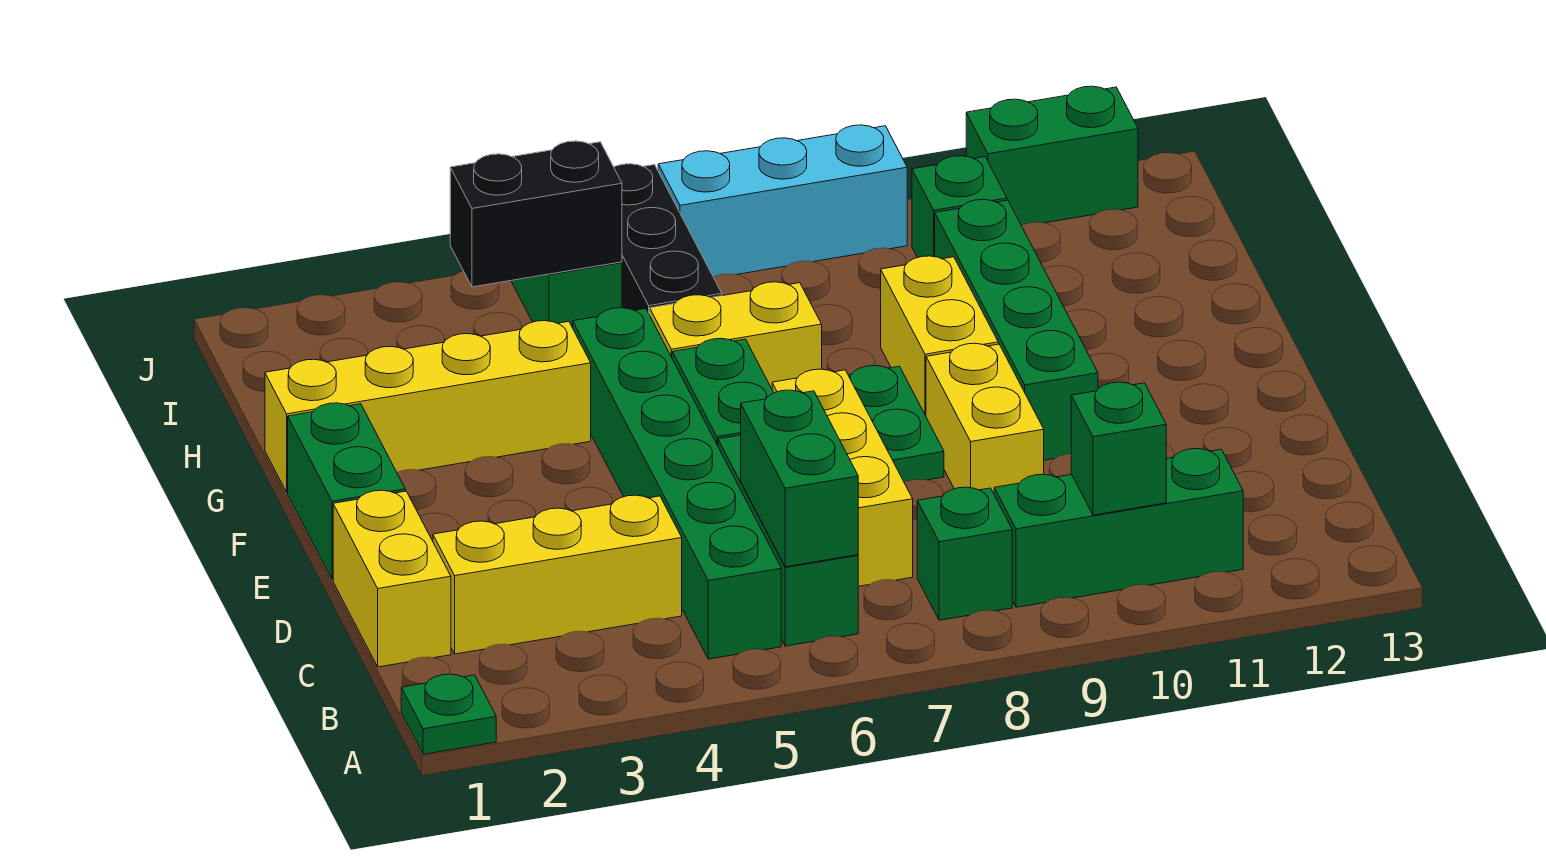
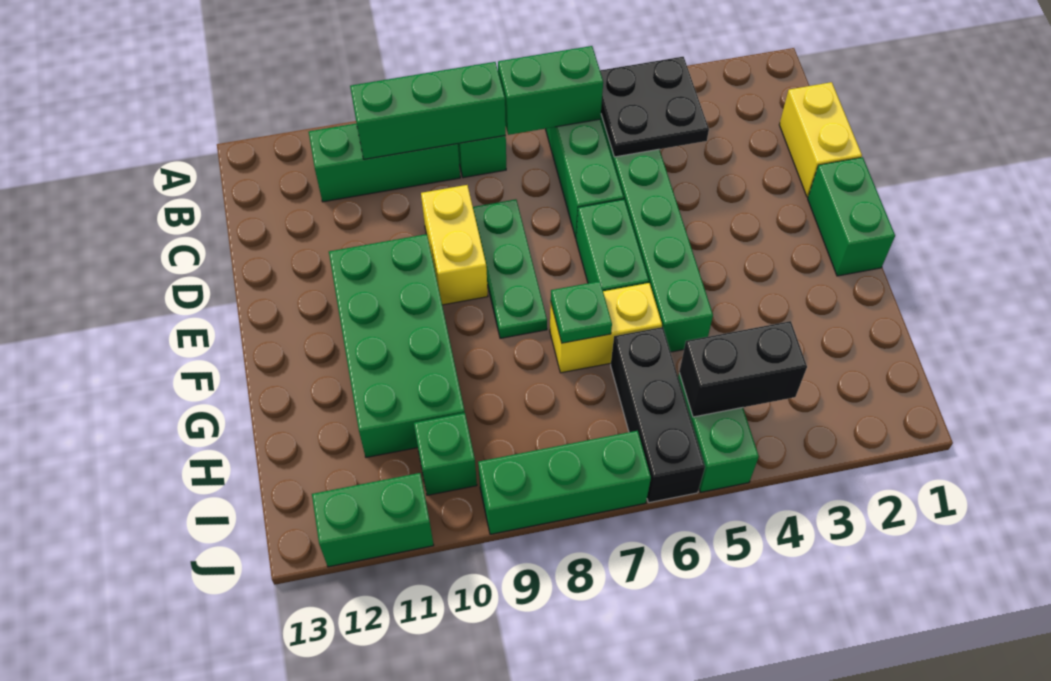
green 1x1 plate [401,674,496,754] -> green 1x1 plate moved to [551,281,612,343]
none -> black 2x2 plate [600,57,709,157]
green 1x2 brick [741,390,858,567] -> green 1x2 brick turned to [498,46,603,135]
green 1x1 brick [1071,382,1166,515] -> green 1x3 brick [350,62,506,159]
yellow 1x3 brick [433,495,682,654] -> none
yellow 1x3 brick [772,369,913,586] -> none
green 1x2 plate [848,366,944,482] -> green 1x3 plate [473,199,547,338]
green 1x4 brick [935,200,1098,460] -> green 2x4 brick [329,234,465,457]
yellow 1x2 brick [881,256,998,416] -> none
yellow 1x4 brick [265,321,591,492] -> none
cyan 1x3 brick [658,125,907,277] -> green 1x3 brick [478,431,651,534]

